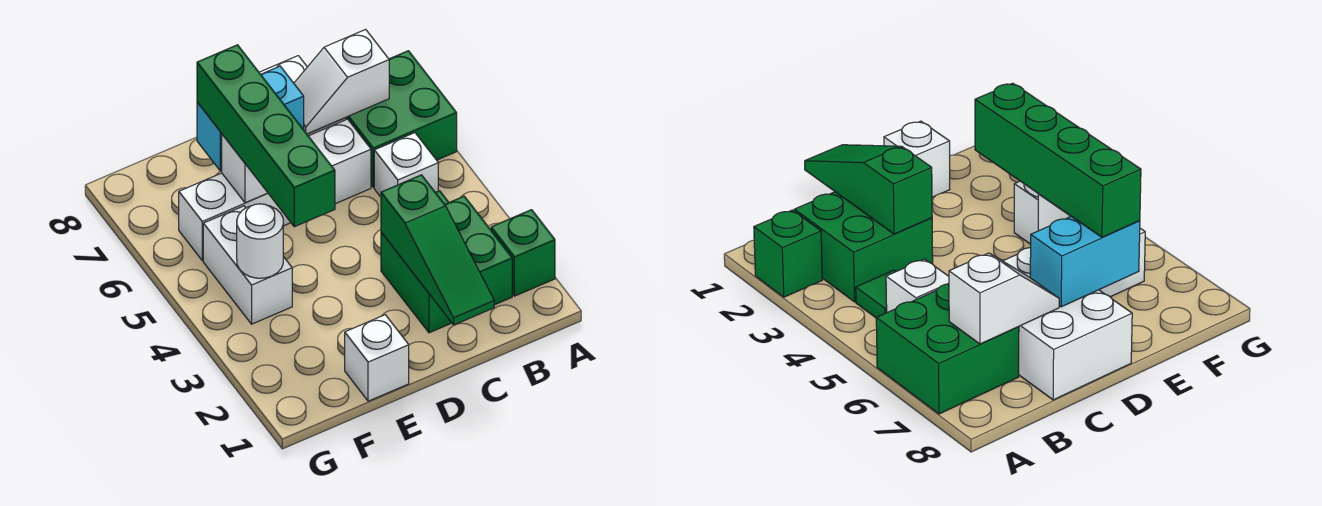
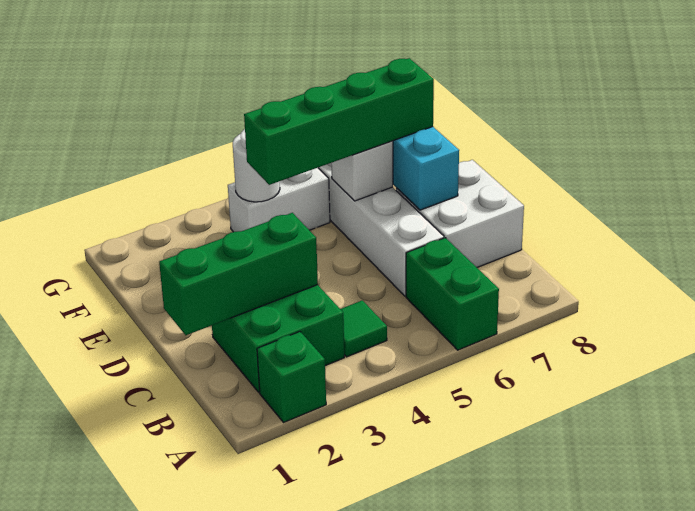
green 2x2 brick [346,51,457,187] -> green 1x2 brick [406,238,499,350]
white 1x1 brick [374,133,438,197] -> none
white 1x2 slope [294,29,389,134] -> none
green 1x3 slope [381,175,494,325] -> green 1x3 brick [159,213,318,335]
white 1x1 brick [345,315,409,401] -> none

